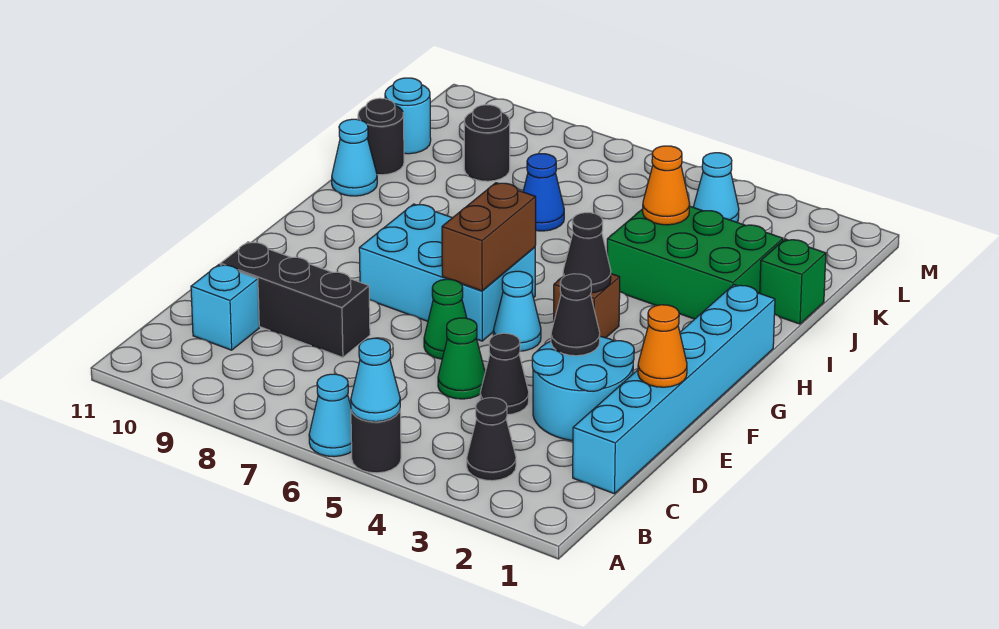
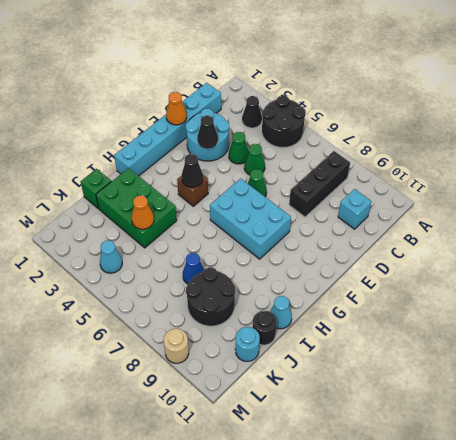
black 1x1 round brick [351,411,401,473] -> black 2x2 round brick [262,95,306,147]
cyan 1x1 cone [350,338,400,422] -> none
cyan 1x1 cone [309,374,352,457] -> none
black 1x1 cone [480,333,529,415] -> green 1x1 cone [229,132,249,164]
black 1x3 brick [220,242,370,357] -> black 1x3 brick turned to [289,151,350,217]
cyan 1x1 cone [493,271,541,351] -> none
brown 1x2 brick [442,183,536,291] -> none
black 1x1 round brick [464,105,510,181] -> black 2x2 round brick [186,267,235,326]
none -> tan 1x1 round brick [164,329,189,363]

